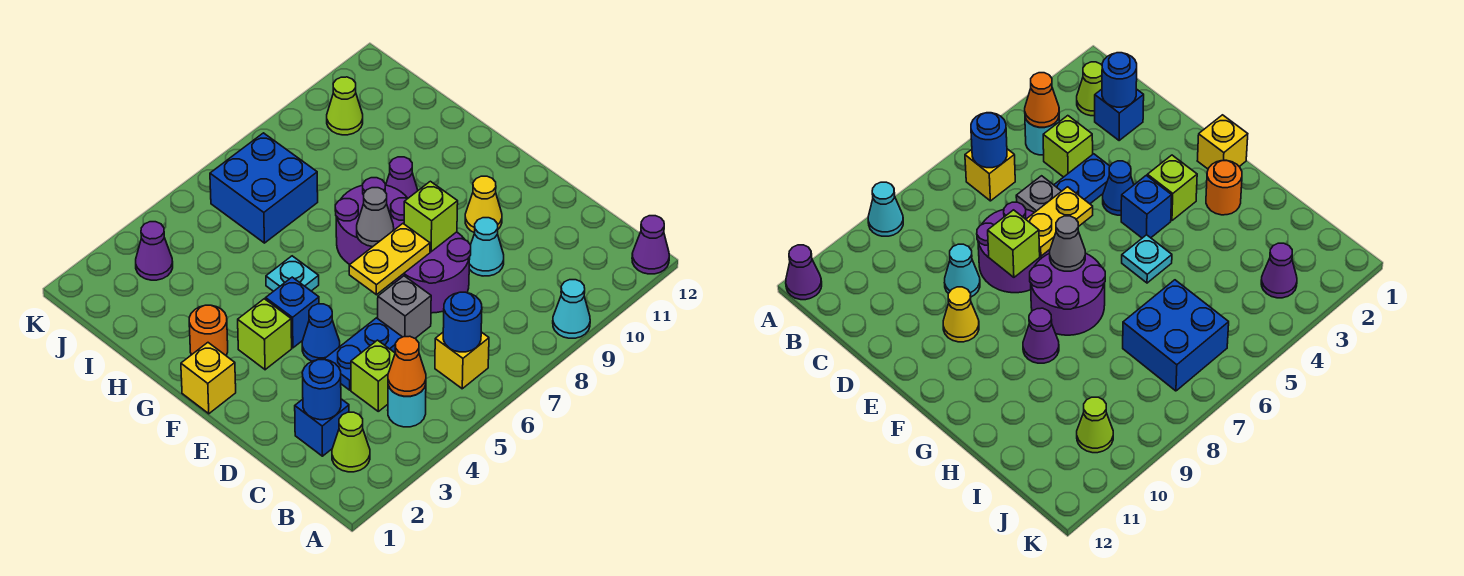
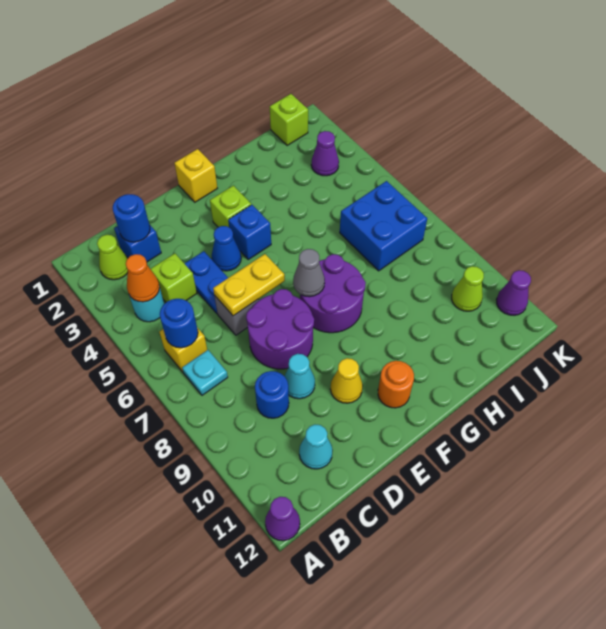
cyan 1x1 cone [553,280,590,338] -> cyan 1x1 cone moved to [299,425,333,469]
none -> blue 1x1 round brick [255,371,289,418]
yellow 1x2 plate [349,224,430,295] -> yellow 1x2 plate turned to [213,254,285,316]
lime 1x1 brick [404,181,458,252] -> lime 1x1 brick moved to [270,94,308,145]
orange 1x1 round brick [189,305,228,355] -> orange 1x1 round brick moved to [378,361,414,408]
cyan 1x1 plate [266,256,319,291] -> cyan 1x1 plate moved to [182,350,228,395]
purple 1x1 cone [386,157,418,198] -> purple 1x1 cone moved to [496,270,531,315]

